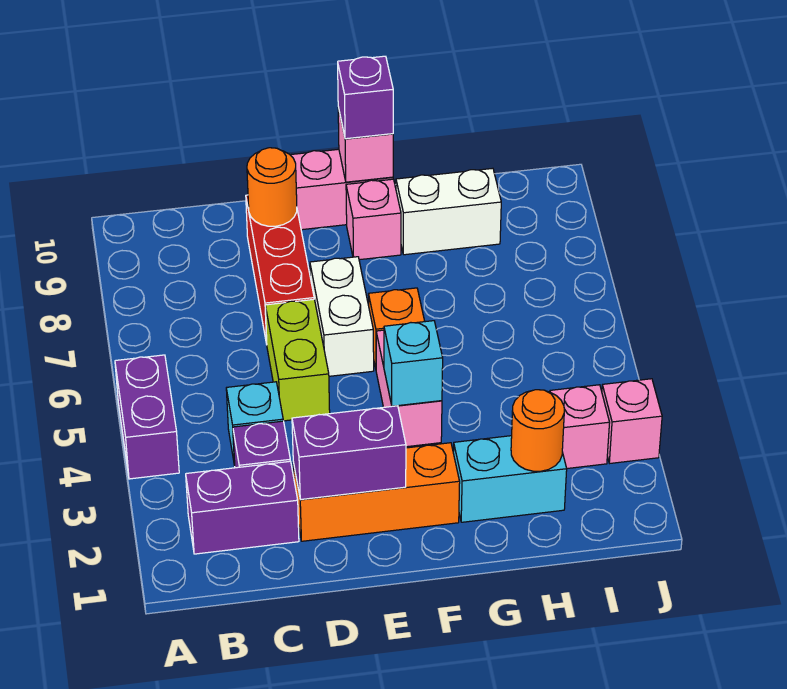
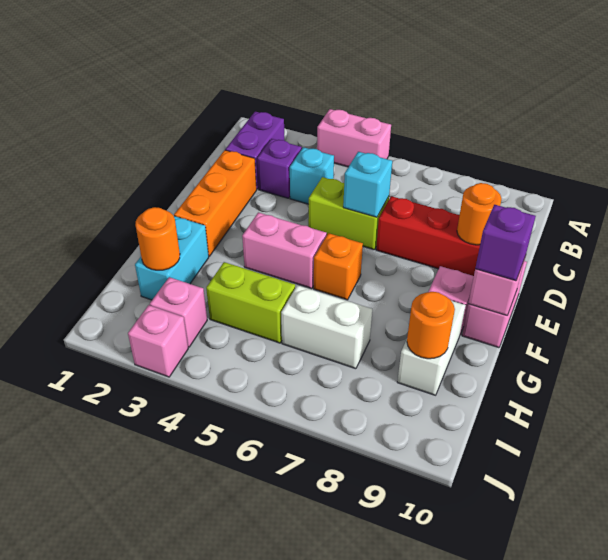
purple 1x2 brick [115,355,179,479] -> pink 1x2 brick [317,109,391,167]
purple 1x2 brick [292,406,406,500] -> none
white 1x2 brick [310,257,374,376] -> white 1x2 brick moved to [281,285,372,369]
cyan 1x1 brick [384,321,443,406] -> cyan 1x1 brick moved to [343,152,392,217]
none -> lime 1x2 brick [206,262,295,343]
none -> orange 1x1 round brick [407,292,455,359]

